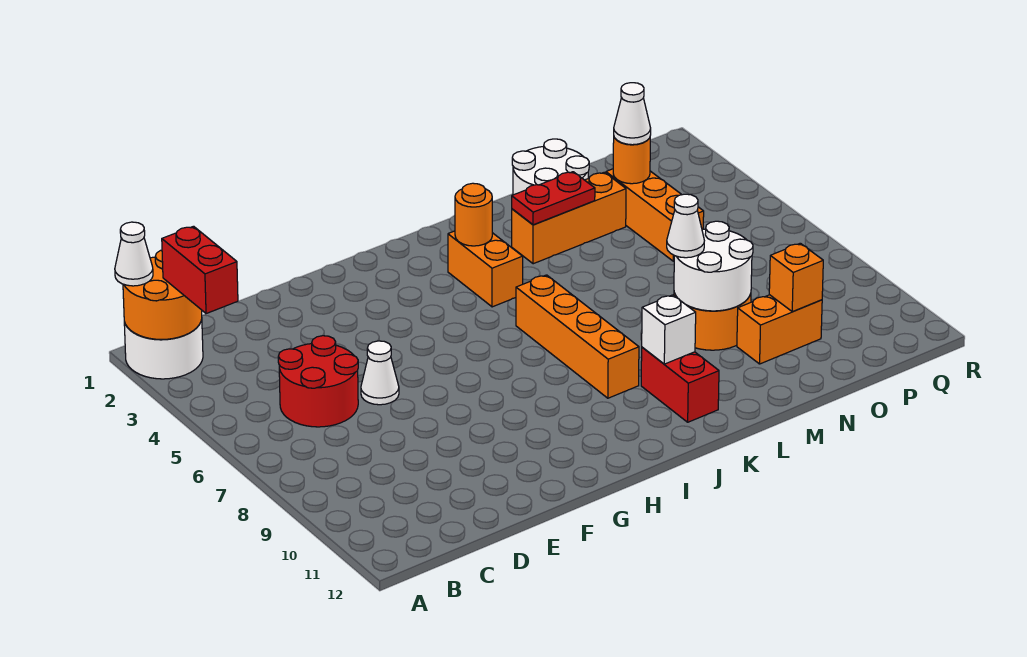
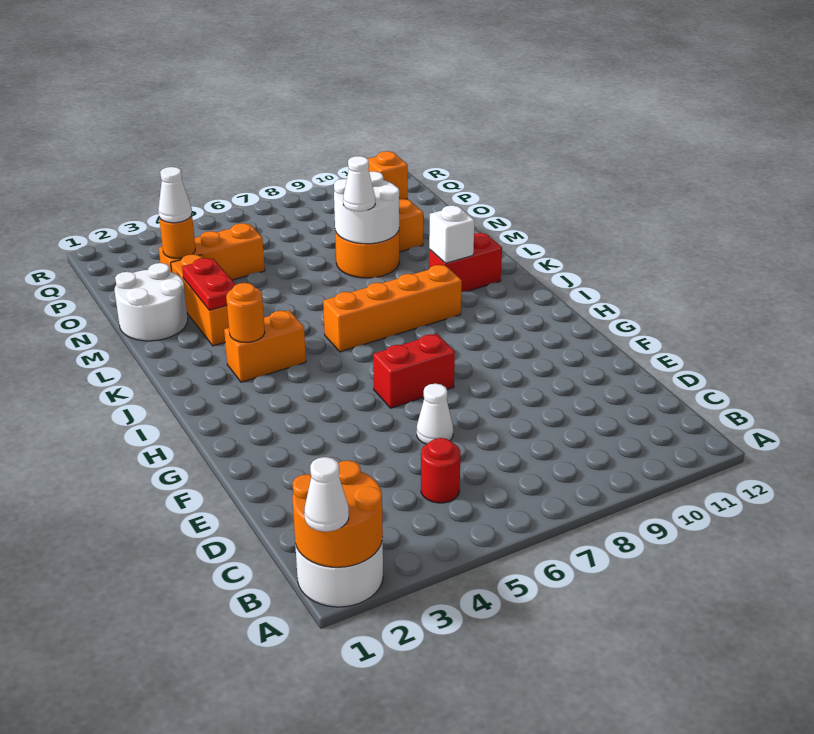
red 1x2 brick [162,226,238,314] -> red 1x2 brick moved to [373,334,455,408]
red 2x2 round brick [278,336,358,427] -> red 1x1 round brick [421,438,461,503]

